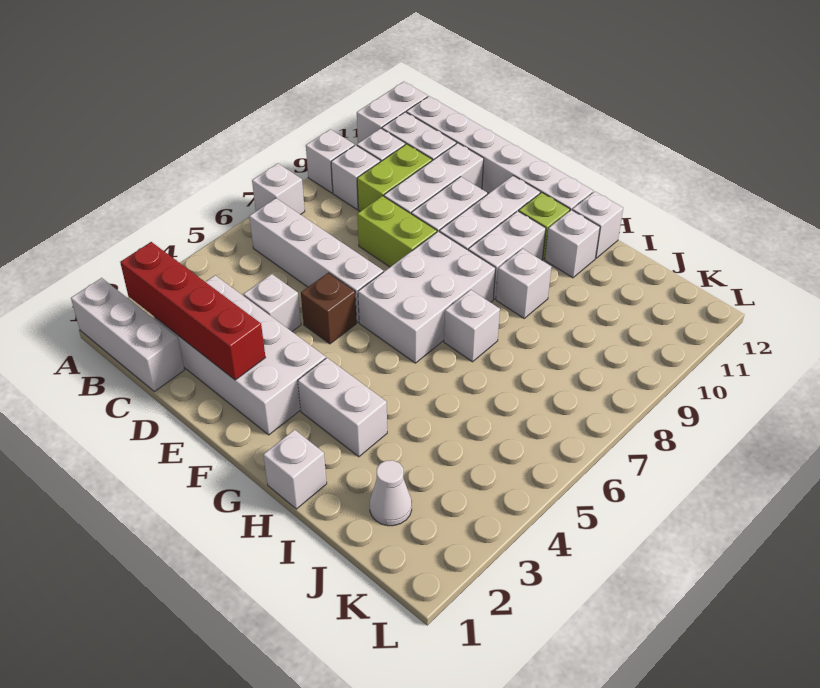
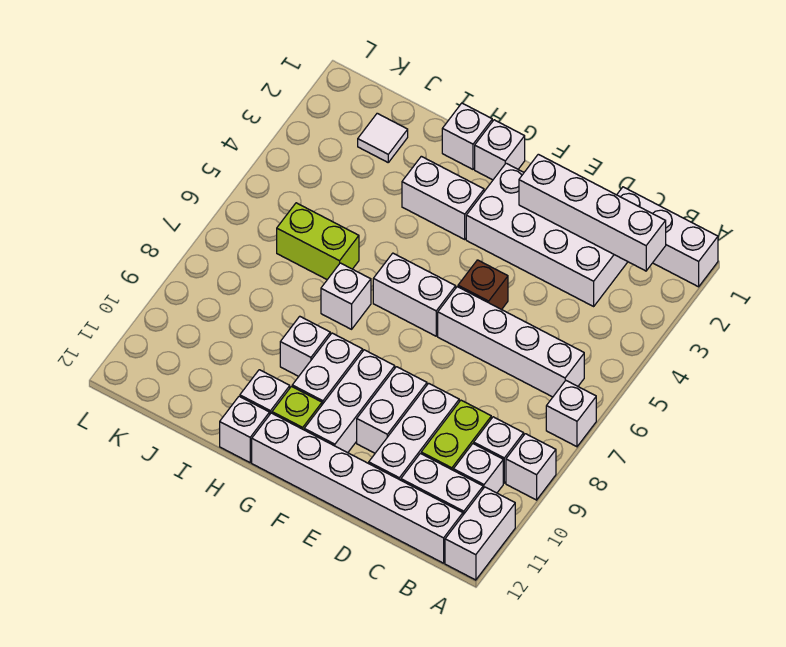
red 1x4 brick [120,242,265,380] -> white 1x4 brick [519,154,666,271]
white 1x1 brick [243,274,301,331] -> white 1x1 brick moved to [475,120,525,180]
lime 1x2 brick [357,196,437,267] -> lime 1x2 brick moved to [277,203,359,280]
white 2x3 brick [358,231,496,363] -> white 1x2 brick [373,253,456,336]
white 1x1 cone [370,460,412,526] -> white 1x1 tile [358,113,408,162]

